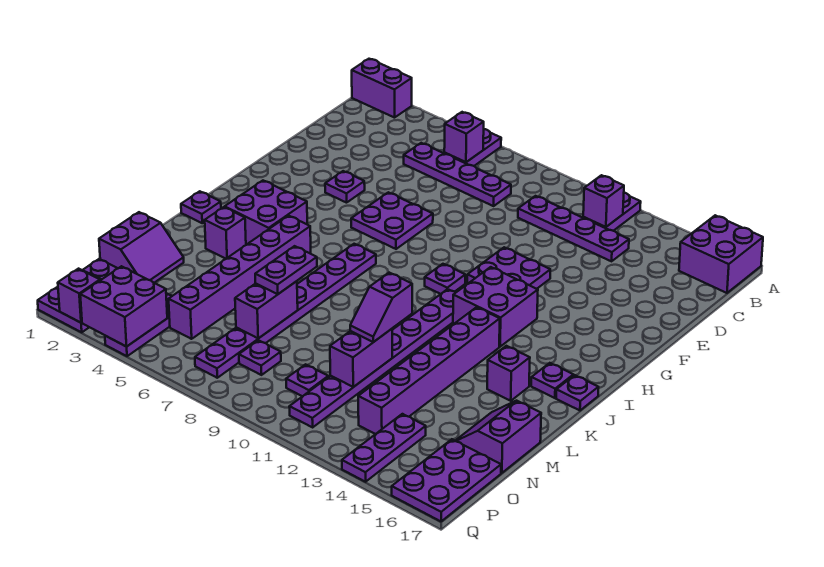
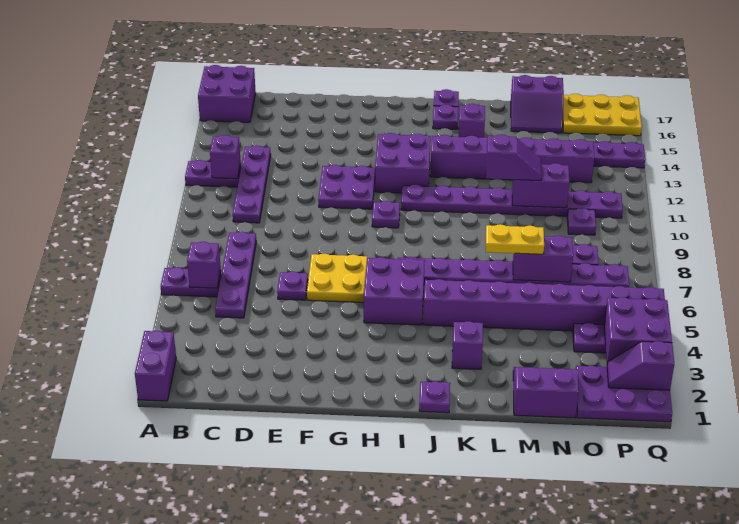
purple 1x1 plate [325,171,365,203] -> purple 1x1 plate moved to [277,272,308,300]
purple 2x2 plate [351,192,433,249] -> yellow 2x2 plate [307,254,367,303]
purple 2x2 brick [225,181,307,245] -> purple 2x2 brick moved to [364,257,425,325]
purple 1x6 brick [169,216,311,339] -> purple 1x8 brick [423,279,665,331]
purple 1x2 plate [255,246,317,294] -> yellow 1x2 plate [486,224,544,254]
purple 2x3 plate [392,439,501,521] -> yellow 2x3 plate [563,94,642,136]

